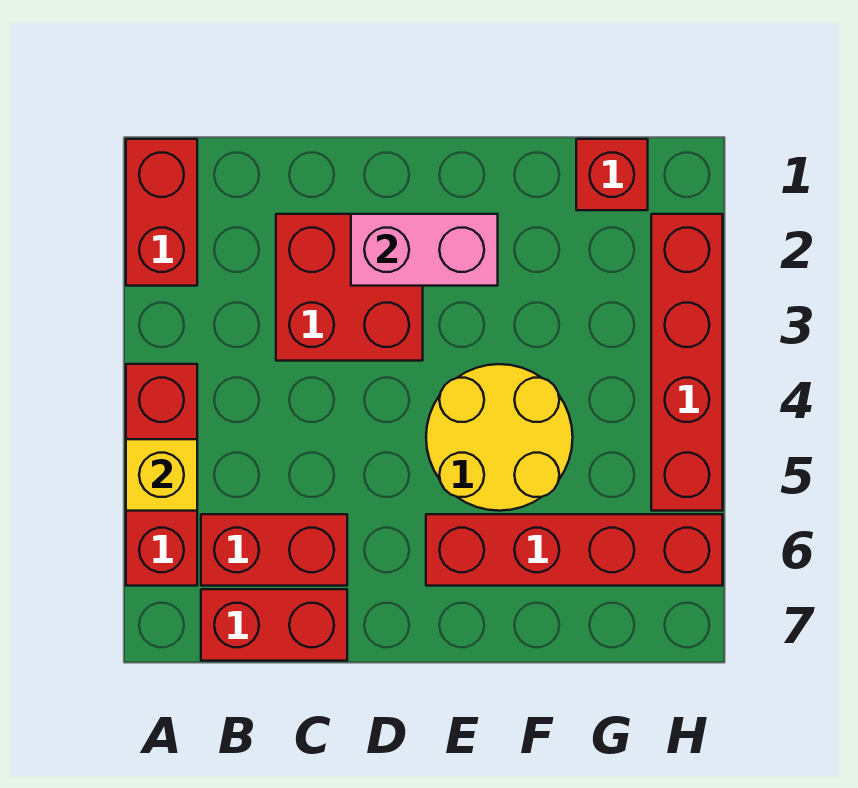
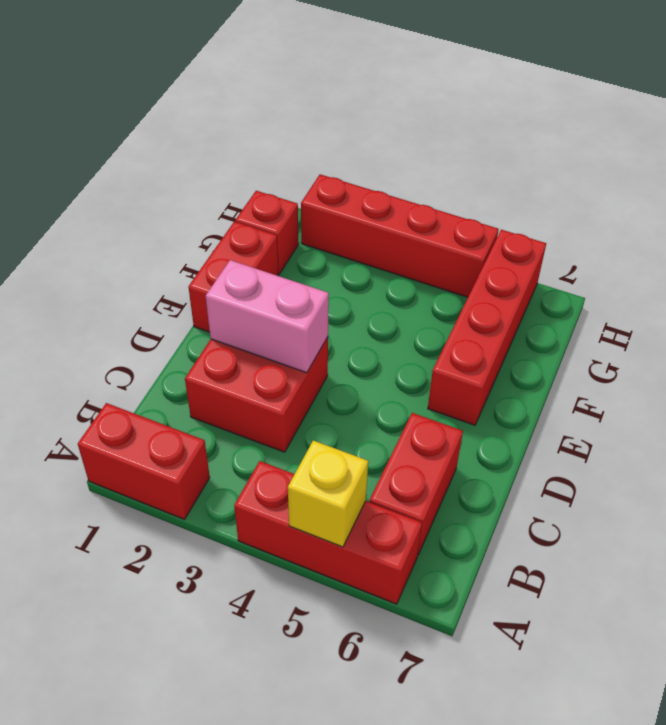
red 1x2 brick [201,589,347,661] -> red 1x2 brick moved to [189,222,278,332]
pink 1x2 brick [351,214,498,286] -> pink 1x2 brick turned to [206,260,329,373]
yellow 2x2 round brick [426,364,573,511] -> none

